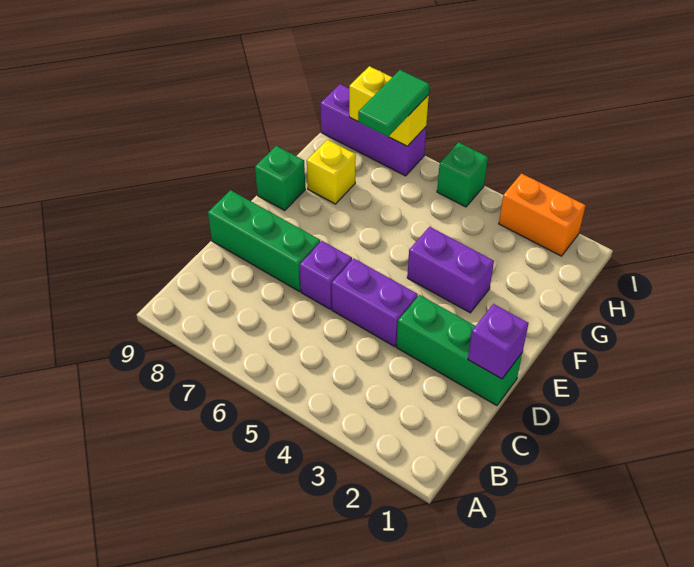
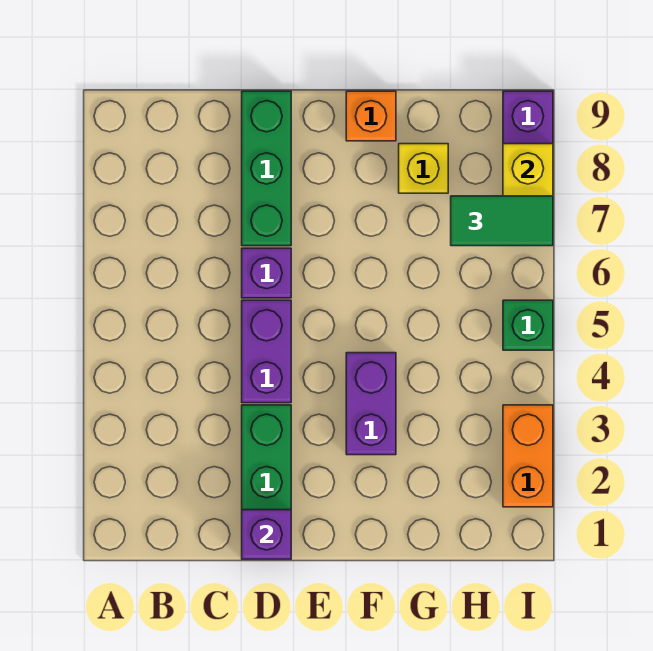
green 1x1 brick [255,146,305,210] -> orange 1x1 brick [346,91,396,141]

